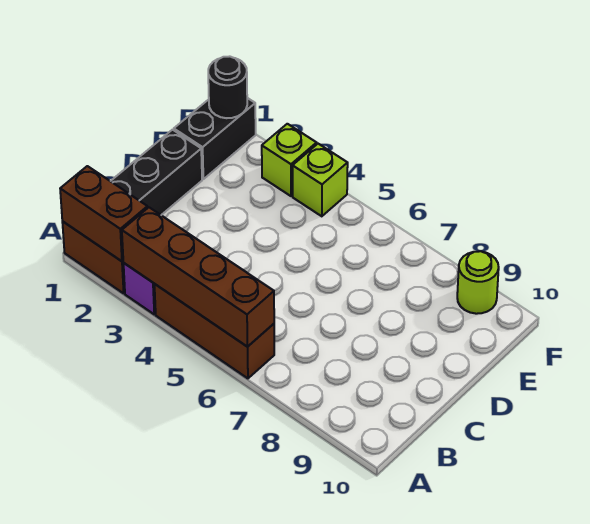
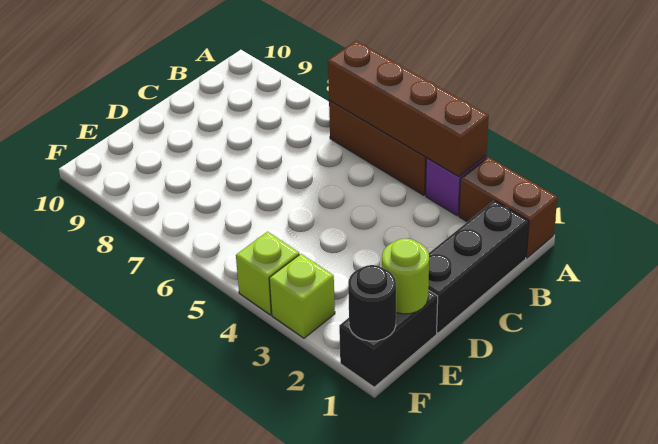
brown 1x2 brick [60,166,148,261] -> none
lime 1x1 round brick [457,251,499,314] -> lime 1x1 round brick moved to [382,238,429,314]

